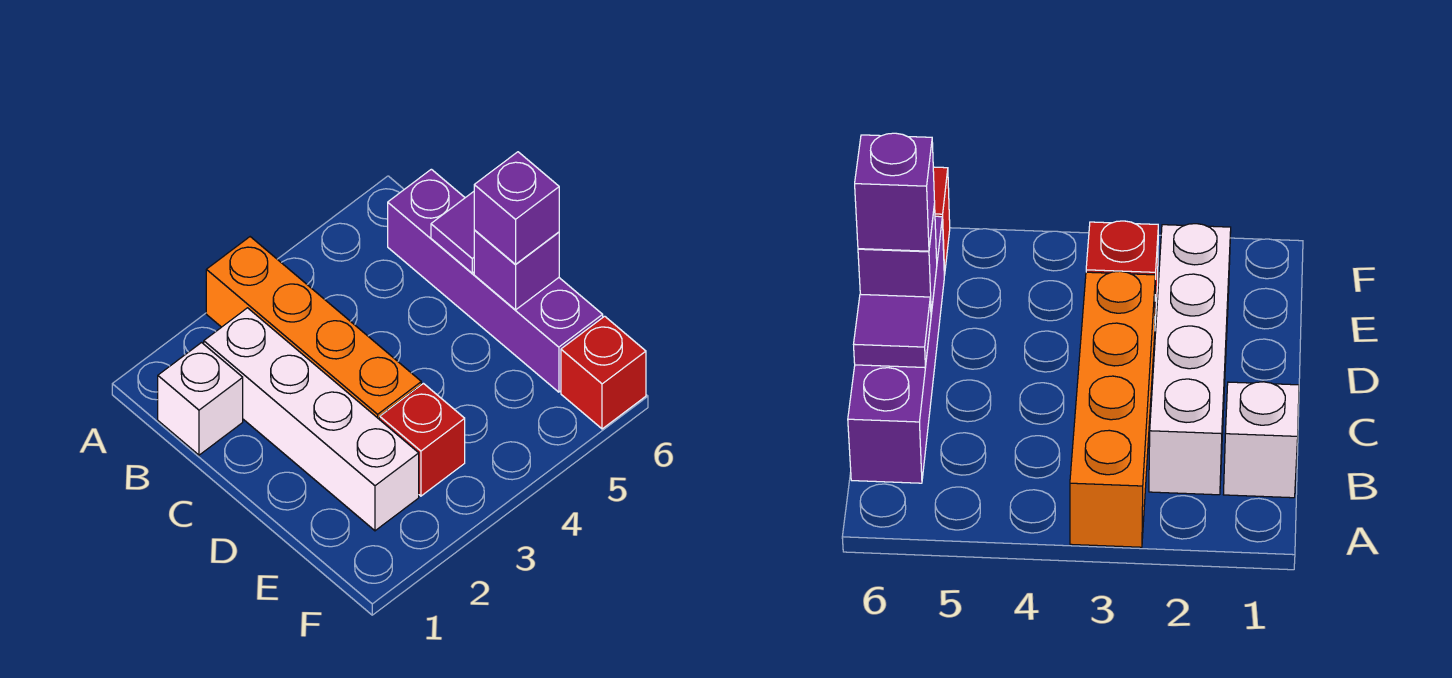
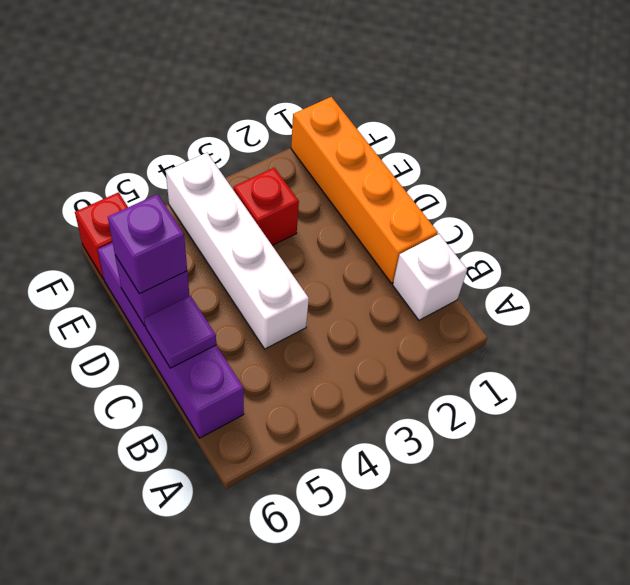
orange 1x4 brick [206,237,421,420] -> orange 1x4 brick moved to [291,97,438,283]
white 1x4 brick [204,308,419,531] -> white 1x4 brick moved to [166,153,309,349]

